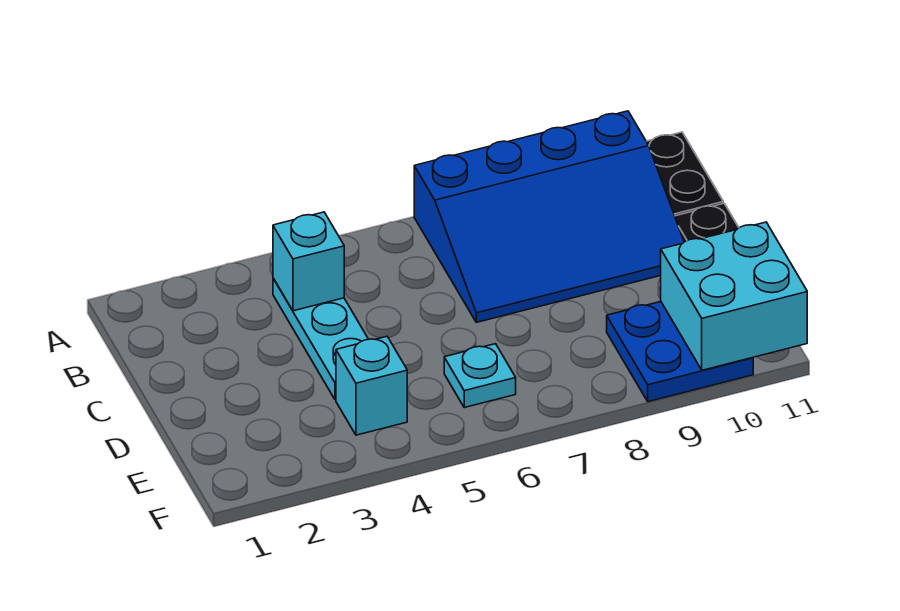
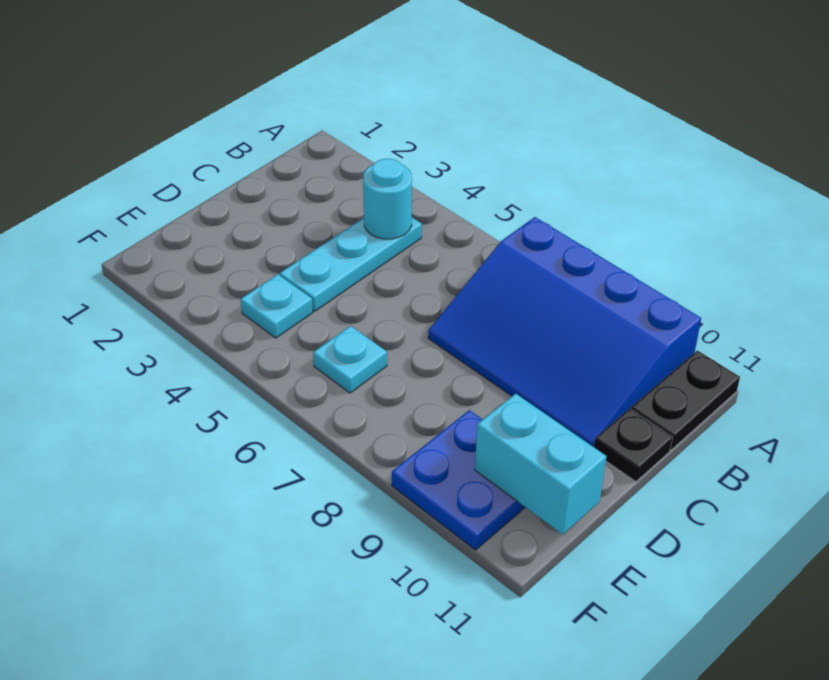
cyan 1x1 brick [273,212,344,311] -> cyan 1x1 round brick [363,159,412,239]
cyan 1x1 brick [336,337,407,435] -> cyan 1x1 plate [241,275,313,338]
cyan 2x2 brick [661,222,807,370] -> cyan 1x2 brick [475,394,606,535]

